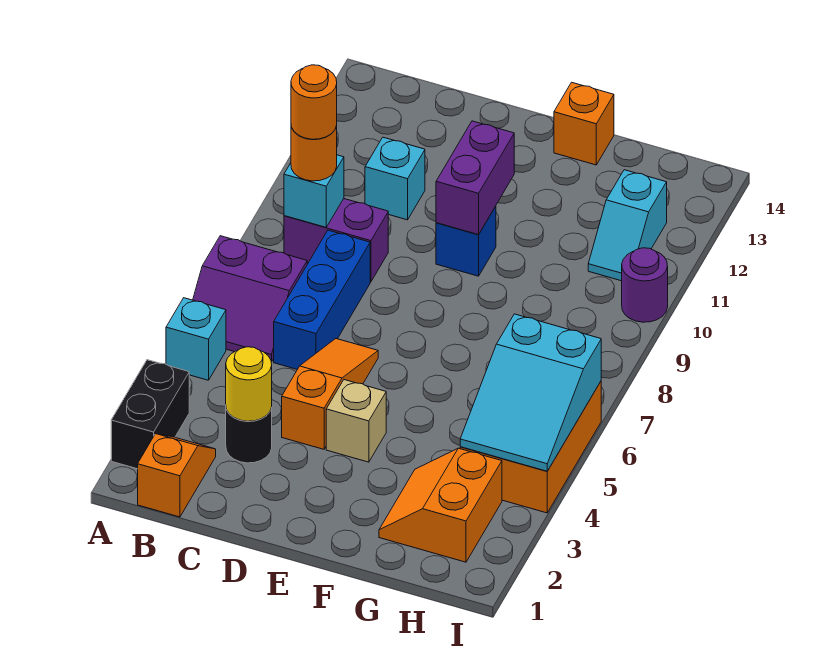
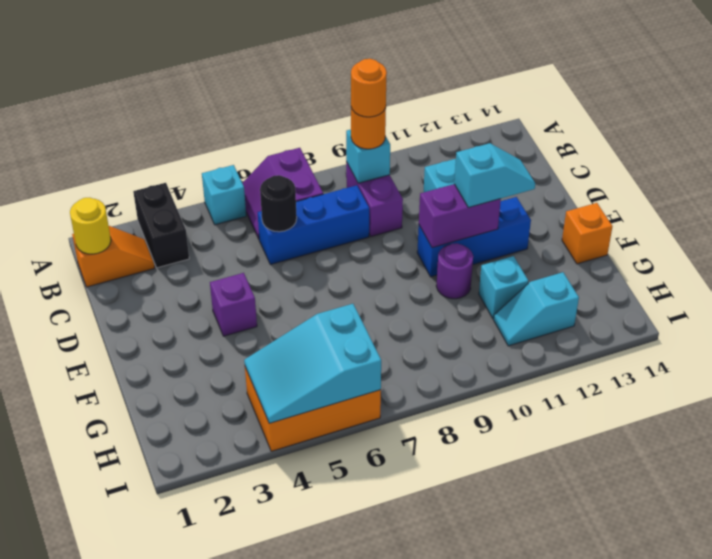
black 1x2 brick [111,360,189,469] -> black 1x2 brick turned to [133,183,189,268]
black 1x1 round brick [226,408,272,463] -> black 1x1 round brick moved to [260,175,297,232]
yellow 1x1 round brick [226,347,272,421] -> yellow 1x1 round brick moved to [70,198,111,254]
orange 1x3 slope [282,339,378,449] -> none
tan 1x1 brick [326,380,386,462] -> purple 1x1 brick [210,273,257,336]
blue 1x1 brick [436,206,496,276] -> blue 1x3 brick [417,197,531,277]
none -> cyan 1x2 slope [454,143,535,208]
orange 2x2 slope [379,448,502,562] -> none
none -> cyan 1x1 brick [479,256,528,319]
purple 1x1 round brick [622,248,668,322] -> purple 1x1 round brick moved to [436,243,473,299]

